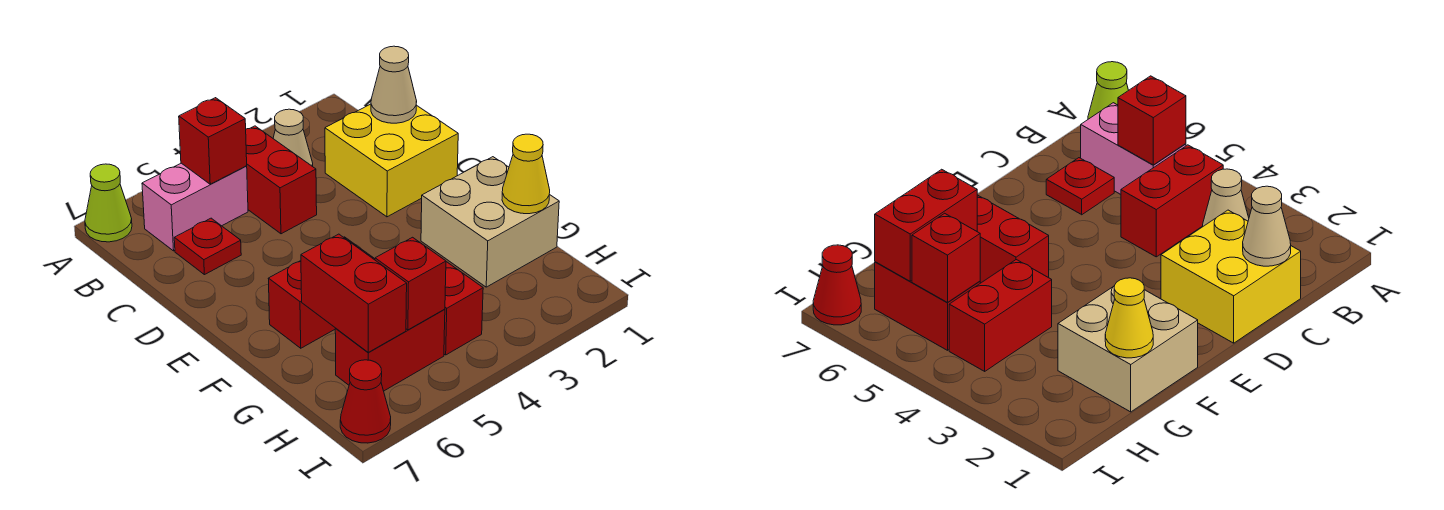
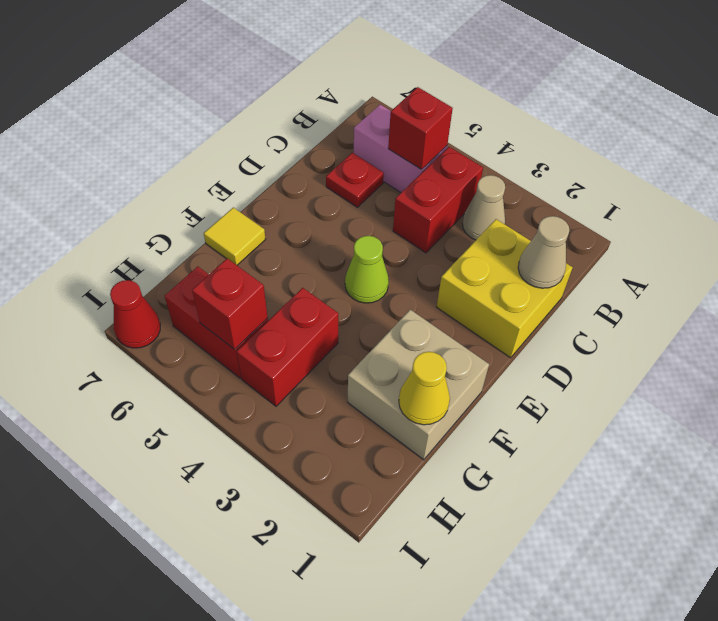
lime 1x1 cone [85,164,132,242] -> lime 1x1 cone moved to [345,236,389,303]
red 1x2 brick [268,237,375,348] -> none
none -> yellow 1x1 tile [204,207,266,265]
red 1x2 brick [301,234,407,352] -> none

